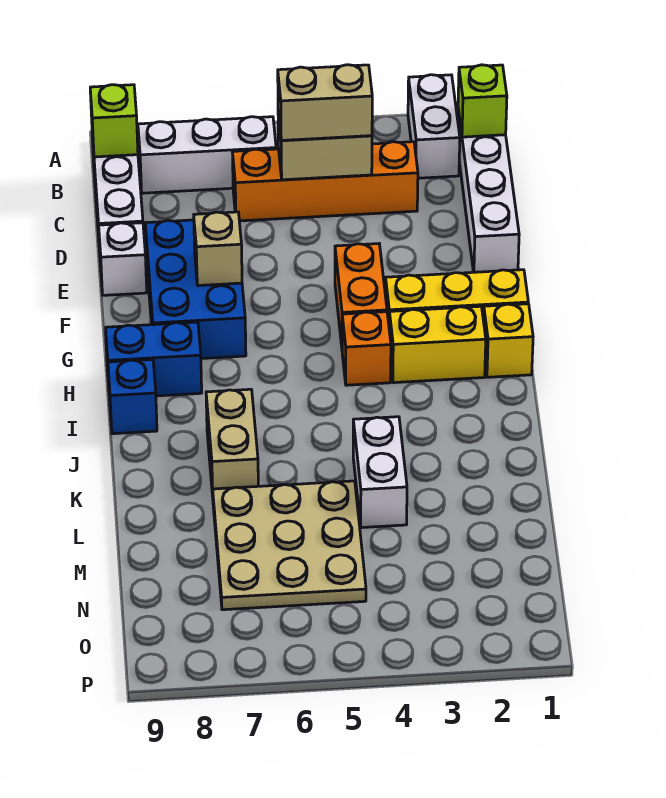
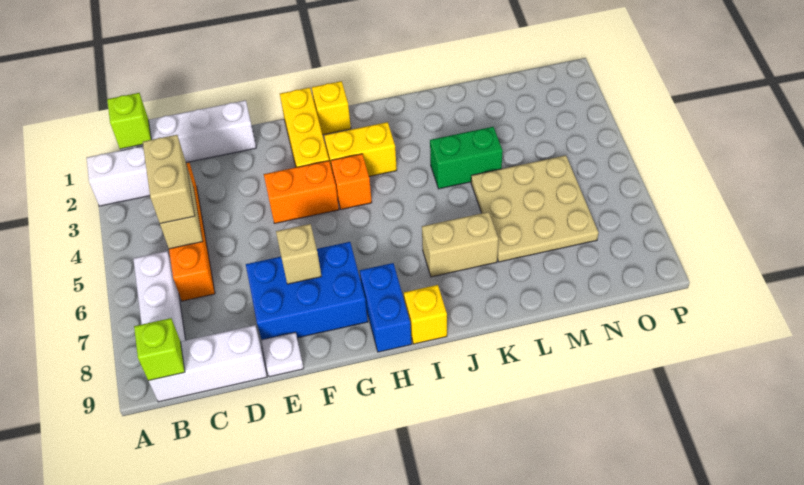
white 1x1 brick [99,223,147,295] -> white 1x1 plate [261,332,304,377]
yellow 1x2 brick [389,306,486,383] -> yellow 1x2 brick turned to [324,122,397,176]
blue 1x1 brick [108,360,157,434] -> yellow 1x1 brick [404,285,447,344]
white 1x2 brick [353,417,407,528] -> green 1x2 brick [430,127,503,189]

